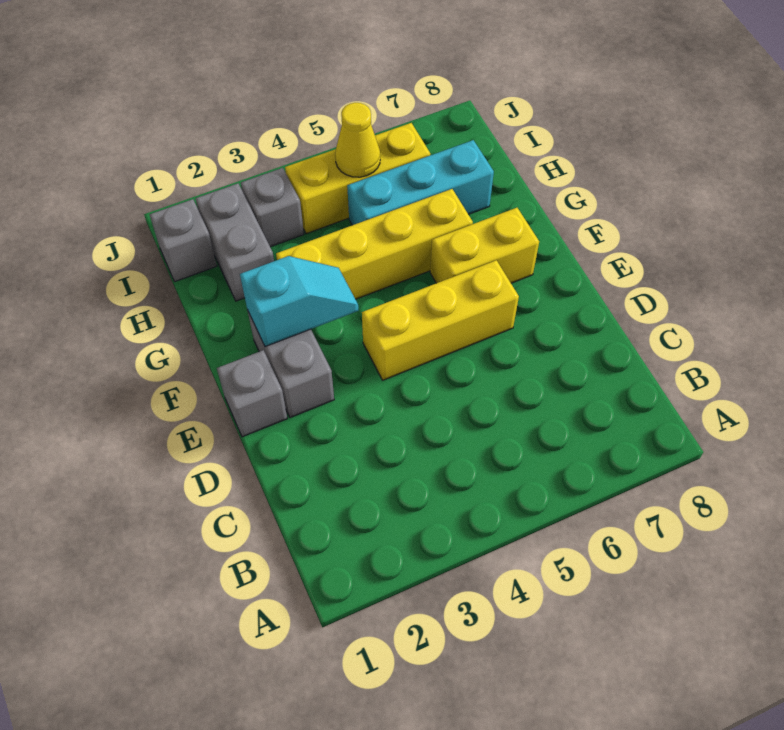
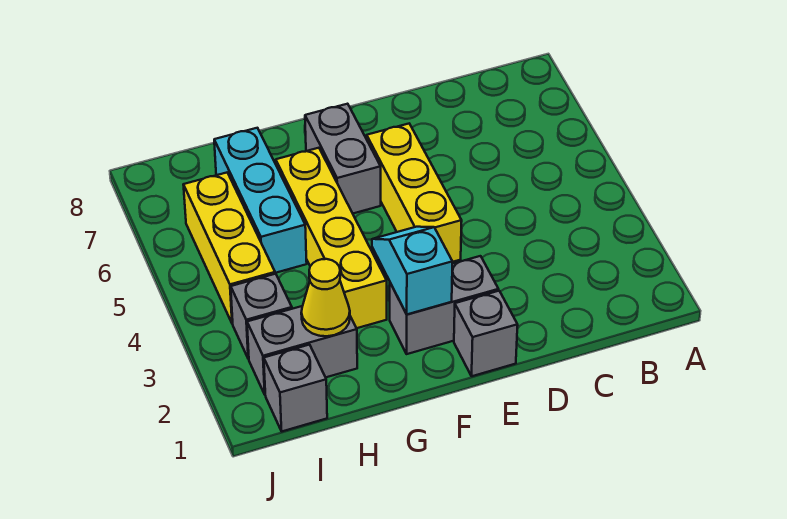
yellow 1x2 brick [430,208,539,283] -> grey 1x2 brick [305,104,381,213]
yellow 1x1 cone [335,103,380,177] -> yellow 1x1 cone moved to [301,259,350,336]

